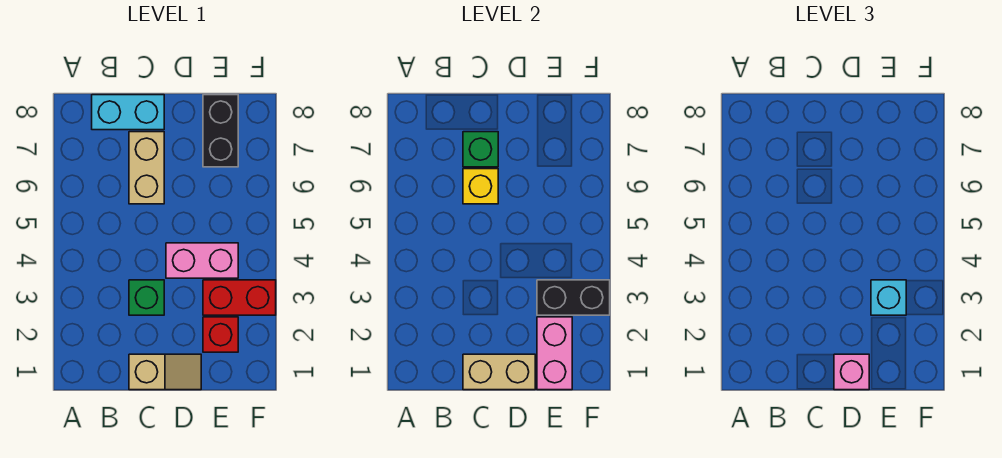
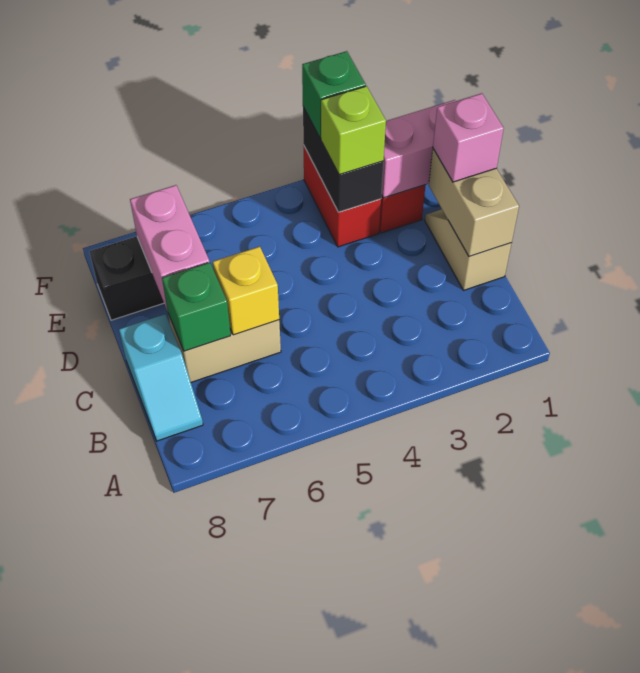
cyan 1x2 brick [92,95,164,130] -> cyan 1x2 slope [119,314,203,441]
green 1x1 brick [129,280,164,315] -> green 1x1 brick moved to [302,51,366,139]
pink 1x2 brick [166,243,238,278] -> pink 1x2 brick moved to [130,185,209,309]
cyan 1x1 brick [871,280,906,315] -> lime 1x1 brick [321,86,386,175]

